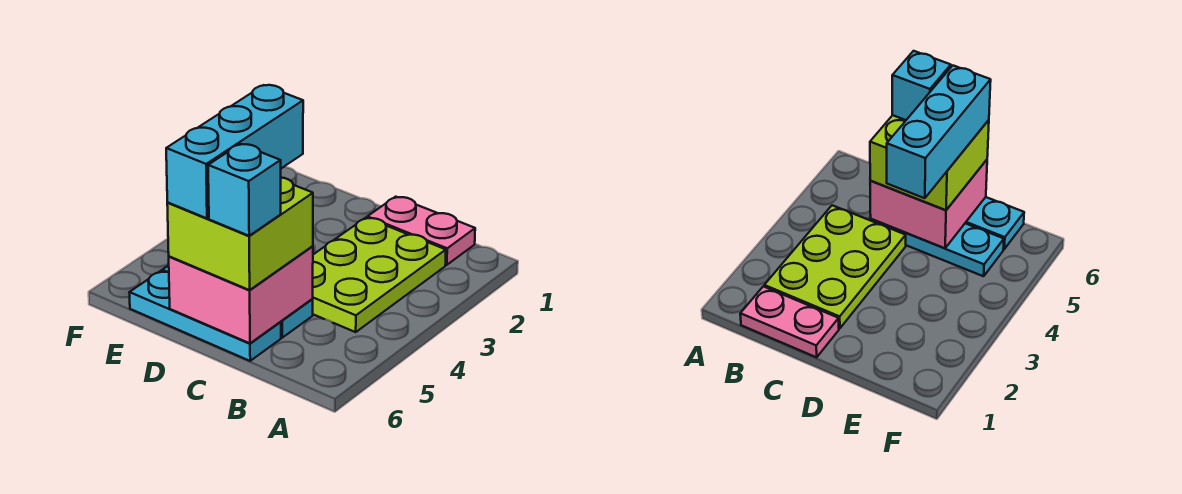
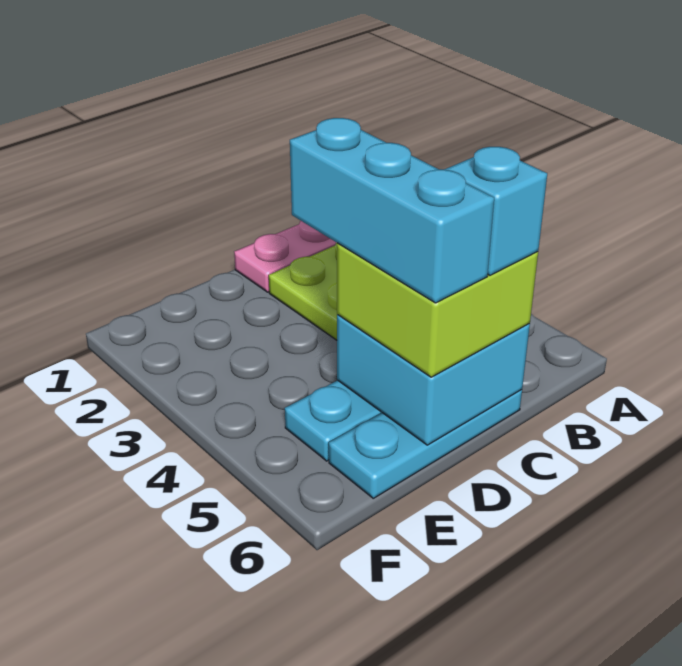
pink 2x2 brick [169,246,313,343] -> cyan 2x2 brick [337,315,530,445]

